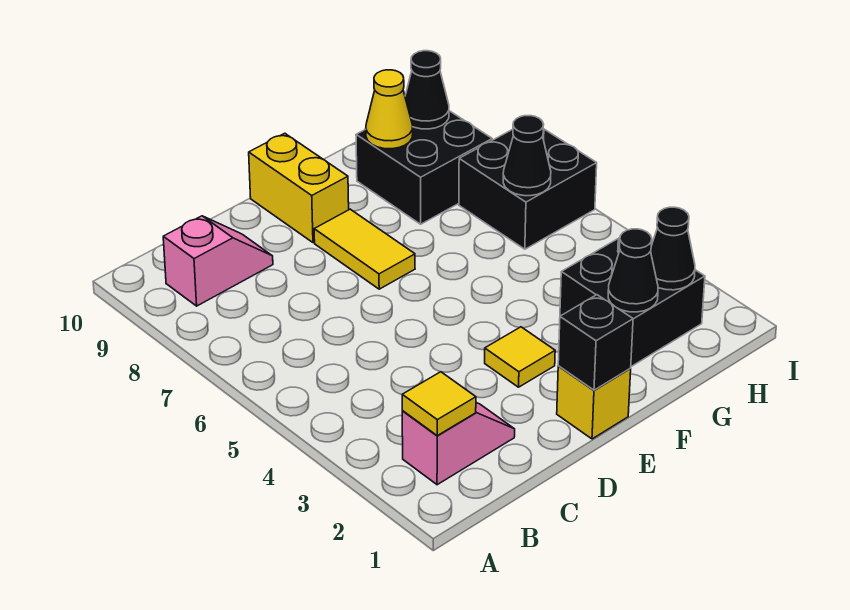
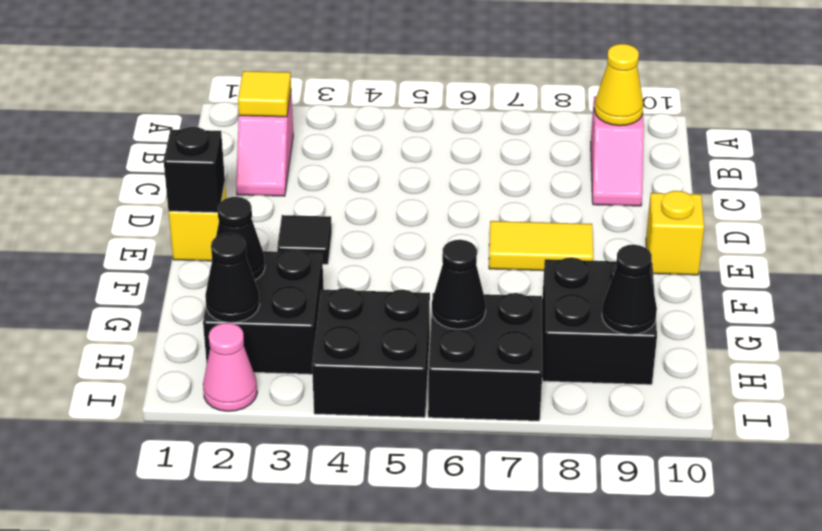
yellow 1x1 tile [485,327,555,387] -> black 1x1 tile [277,215,332,264]
yellow 1x2 brick [249,133,349,243] -> yellow 1x1 brick [646,191,704,275]
yellow 1x1 cone [366,70,413,149] -> yellow 1x1 cone moved to [594,44,644,126]
none -> black 2x2 brick [312,288,430,418]
none -> pink 1x1 cone [203,323,257,411]

